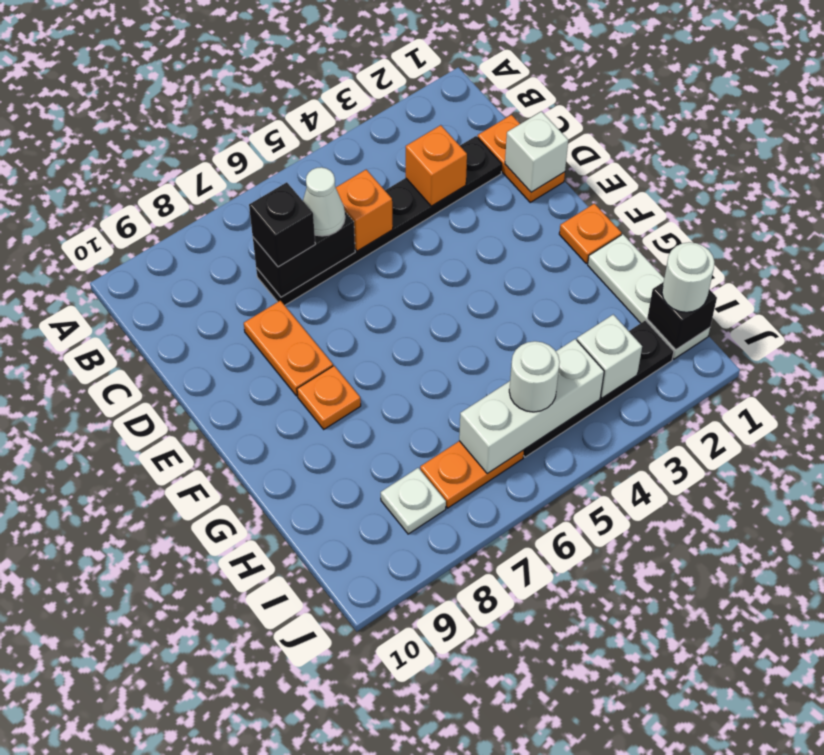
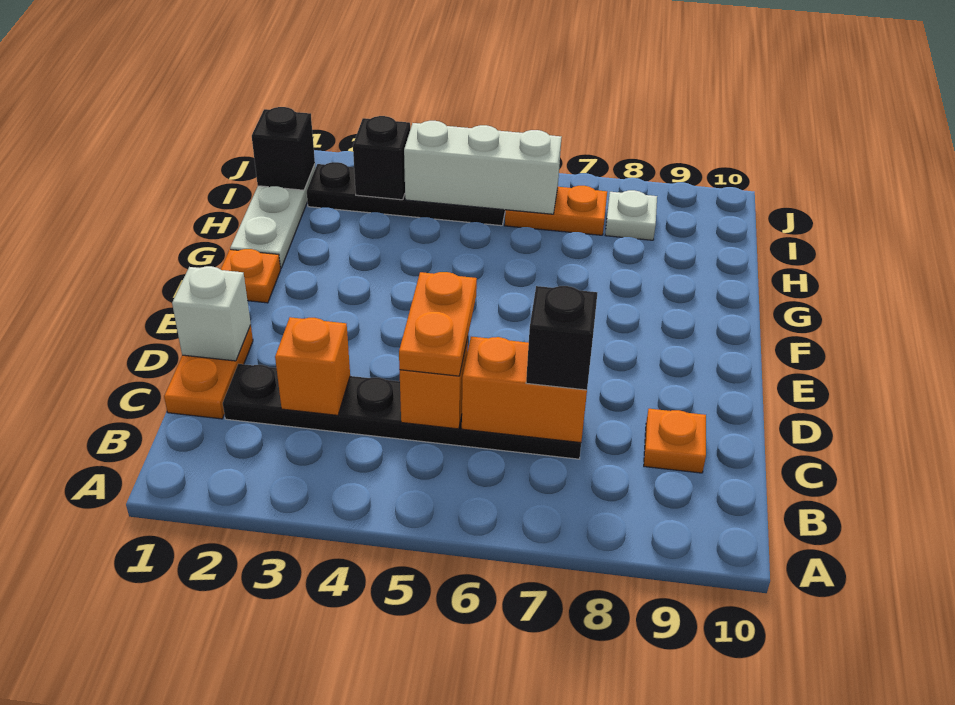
black 1x2 brick [253,212,355,297] -> orange 1x2 brick [462,337,587,443]
white 1x1 cone [303,167,345,236] -> none
orange 1x2 plate [244,301,333,396] -> orange 1x2 plate moved to [399,272,477,376]
orange 1x1 plate [297,366,361,429] -> orange 1x1 plate moved to [644,409,706,473]
white 1x1 round brick [662,242,714,312] -> none
white 1x1 brick [577,315,642,398] -> black 1x1 brick [353,116,410,200]
white 1x1 round brick [509,341,560,412] -> none

